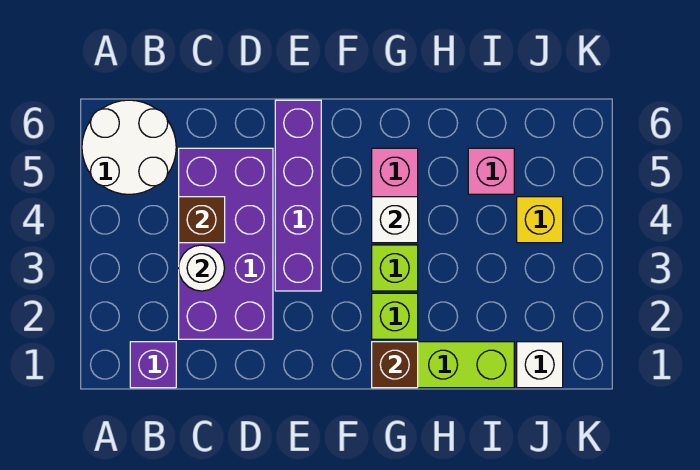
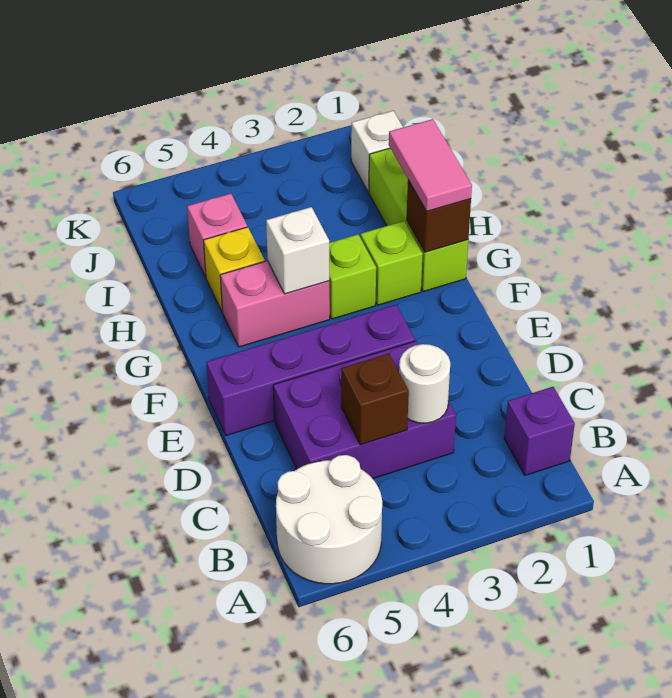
purple 2x4 brick [179,148,273,339] -> purple 2x3 brick [273,341,456,479]
none -> pink 1x2 tile [389,119,472,211]
yellow 1x1 brick [517,197,563,243] -> yellow 1x1 brick moved to [204,227,265,311]

